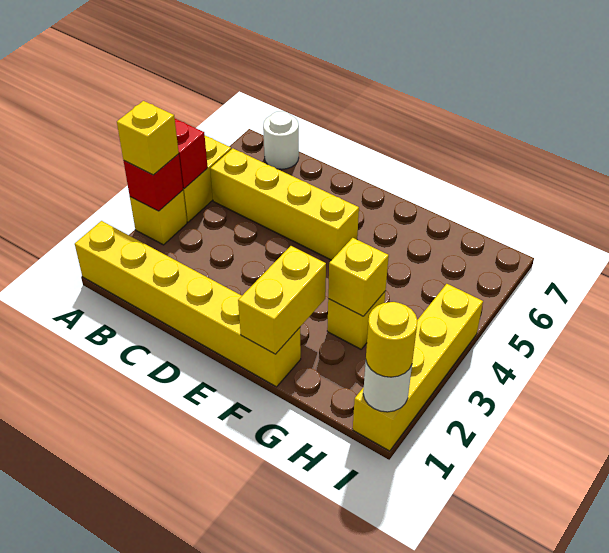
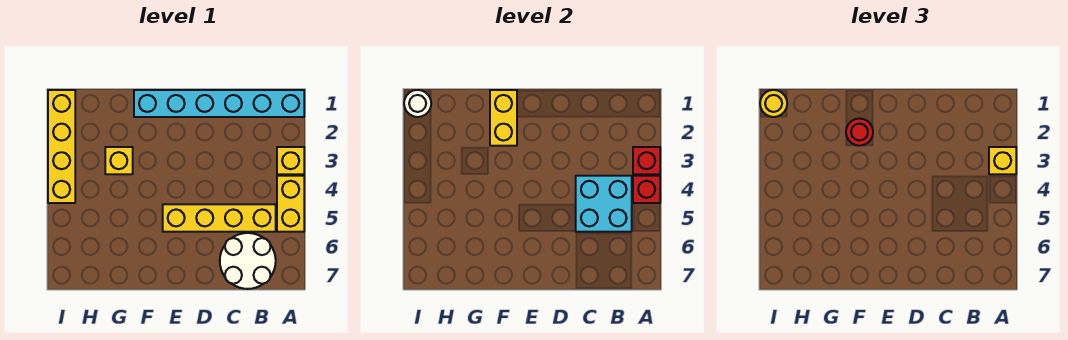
yellow 1x6 brick [75,221,301,387] -> cyan 1x6 brick [134,90,304,117]
none -> cyan 2x2 brick [576,176,632,232]
white 1x1 round brick [263,111,299,169] -> white 2x2 round brick [220,233,276,289]
none -> red 1x1 round brick [846,119,873,146]
yellow 1x1 brick [328,238,389,316] -> none

